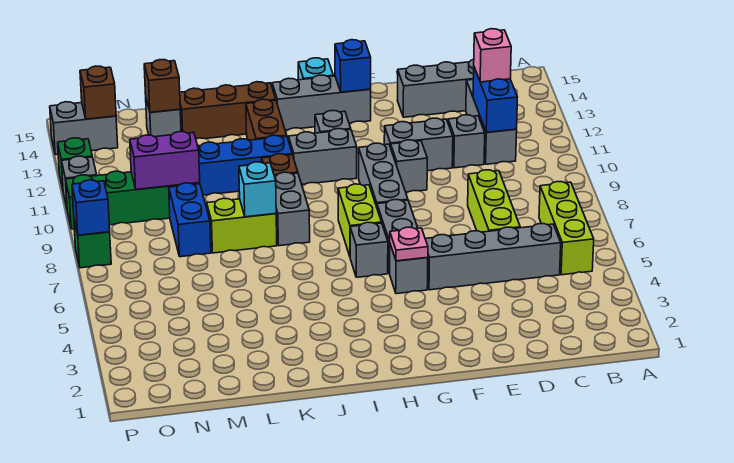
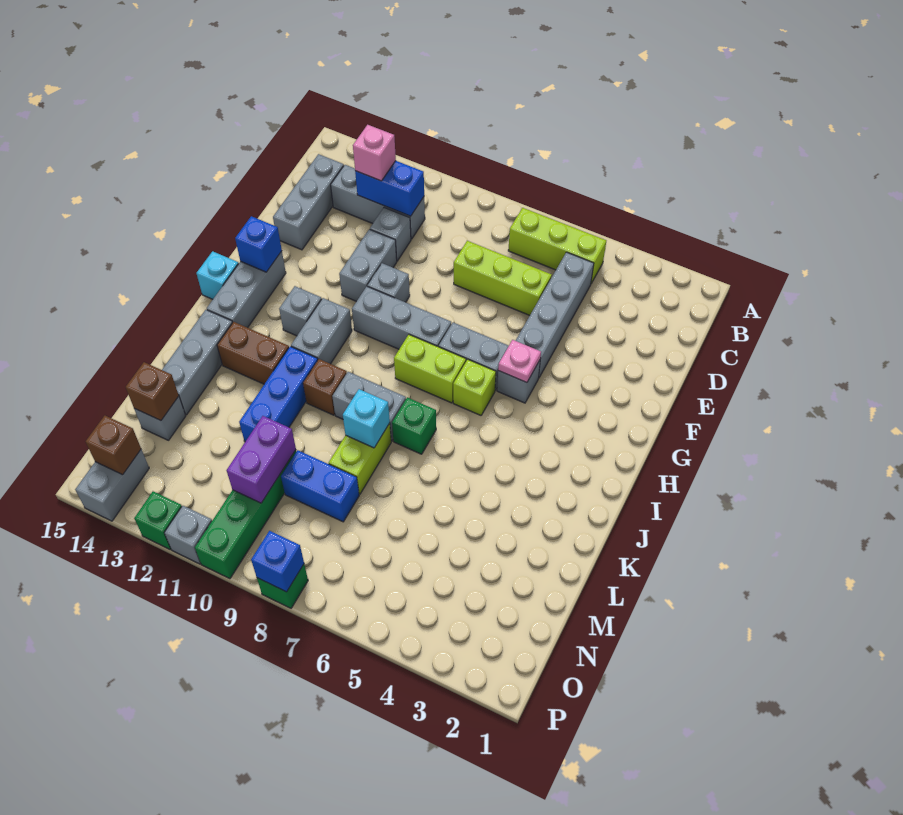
grey 1x1 brick [350,222,388,277] -> lime 1x1 brick [453,360,496,415]
none -> green 1x1 brick [392,397,436,454]
brown 1x3 brick [180,82,276,139] -> grey 1x3 brick [162,310,233,415]

